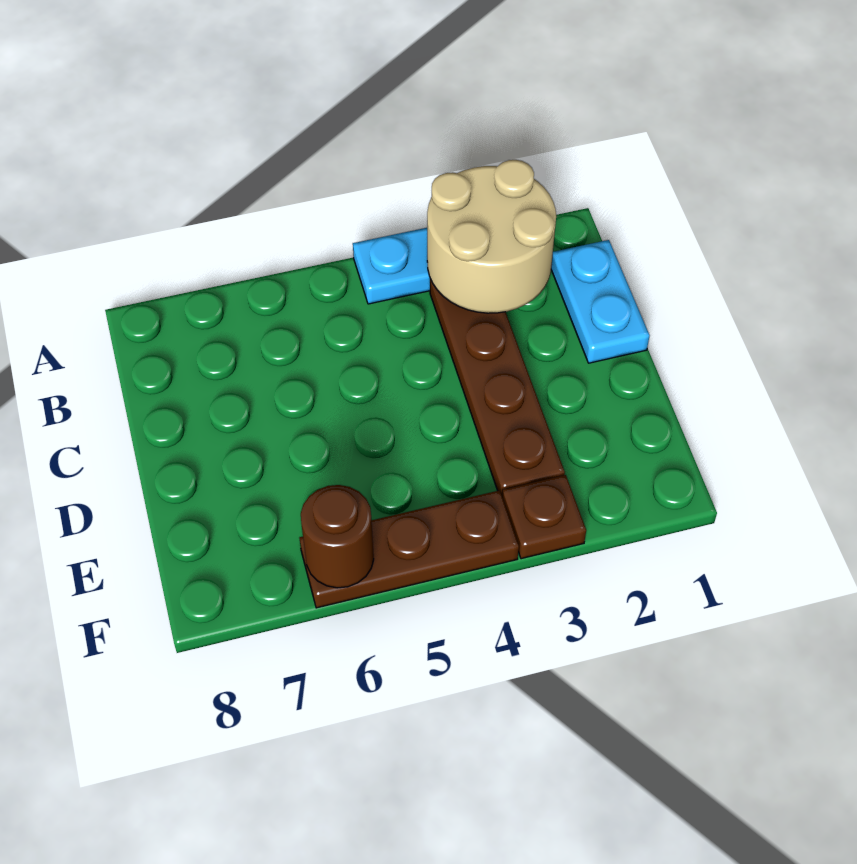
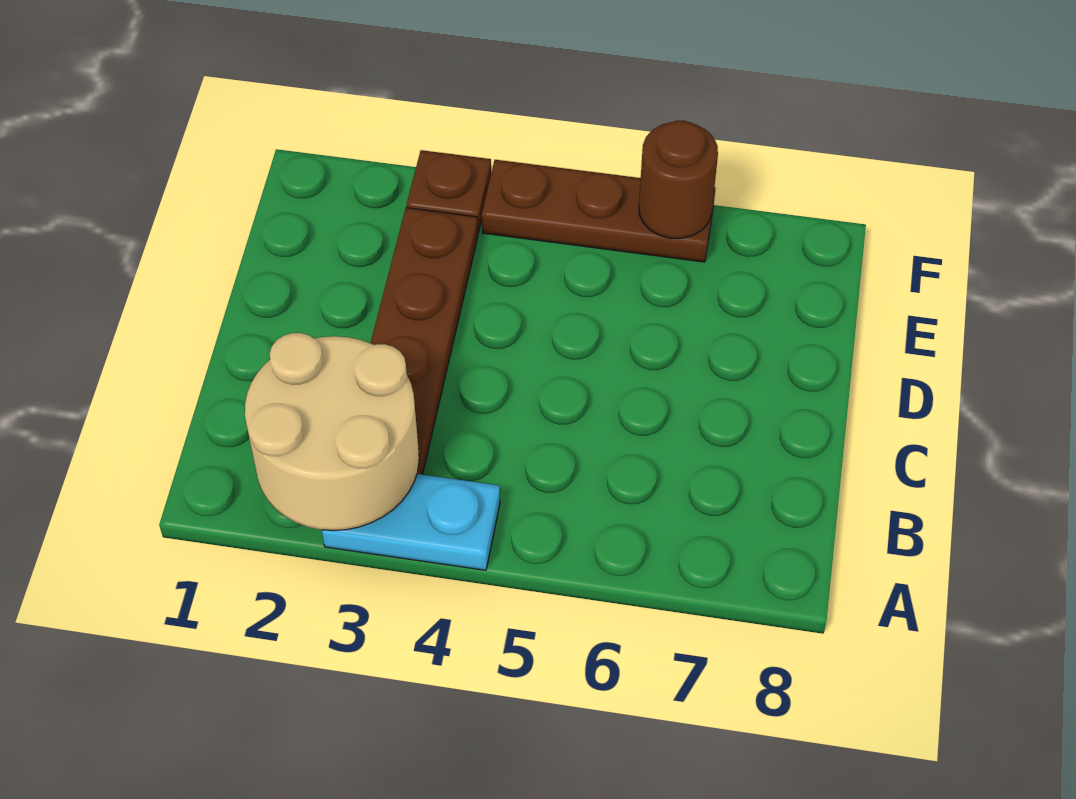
cyan 1x2 plate [551,240,650,363] -> none

